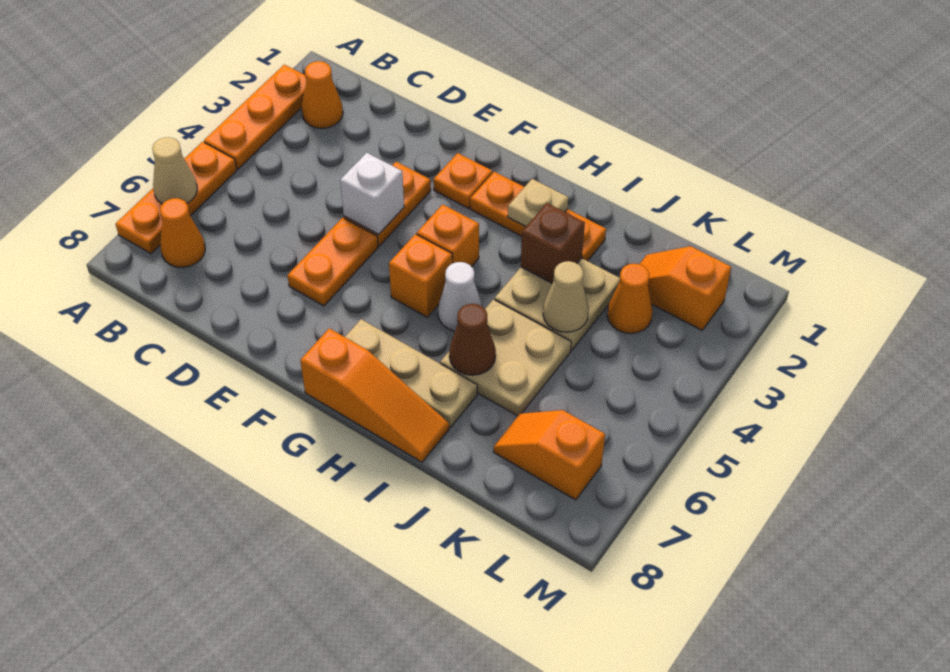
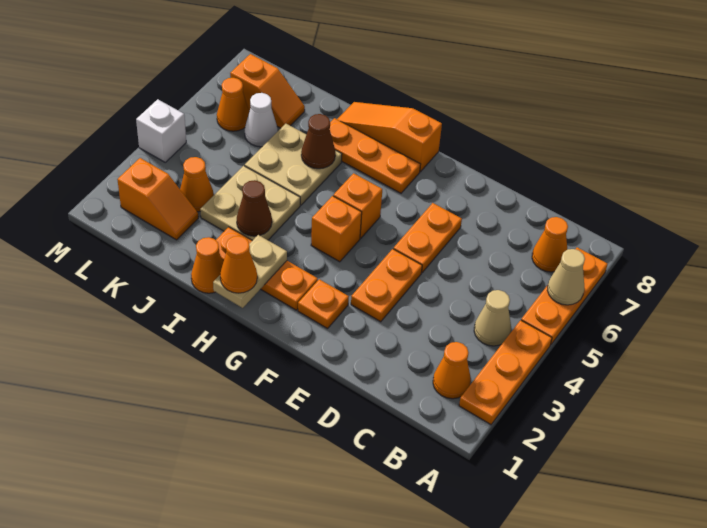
white 1x1 brick [340,153,404,235] -> white 1x1 brick moved to [136,99,186,162]
tan 1x3 plate [345,319,477,427] -> orange 1x3 plate [330,118,421,193]
none -> orange 1x1 cone [220,236,257,293]
tan 1x1 plate [508,179,568,227] -> tan 1x2 plate [213,235,287,308]
white 1x1 cone [438,262,482,331] -> white 1x1 cone moved to [245,93,278,147]
none -> orange 1x1 cone [191,237,223,293]
brown 1x1 brick [521,203,585,283] -> brown 1x1 cone [237,180,272,236]
tan 1x1 cone [543,261,589,332] -> tan 1x1 cone moved to [474,290,511,346]
none -> orange 1x1 cone [217,78,249,131]

